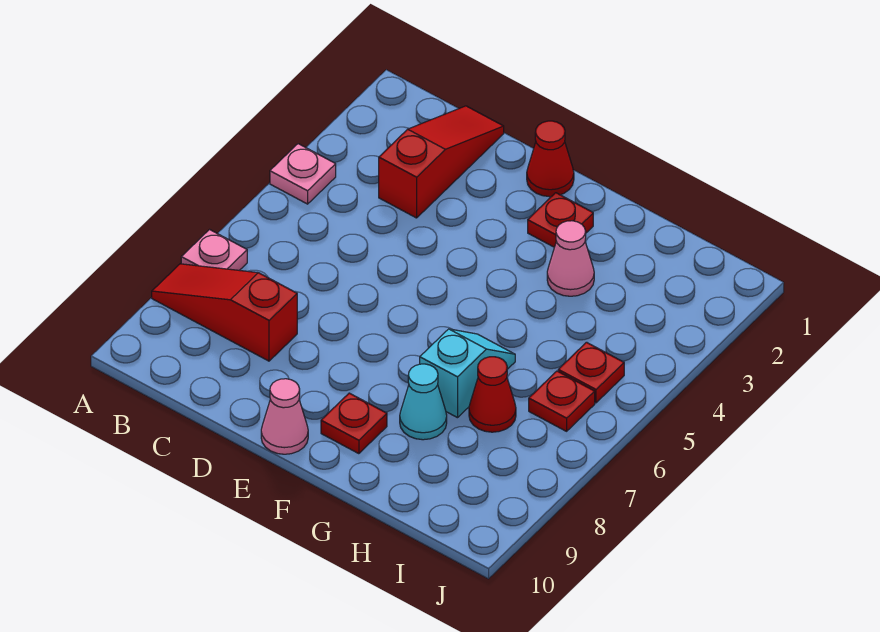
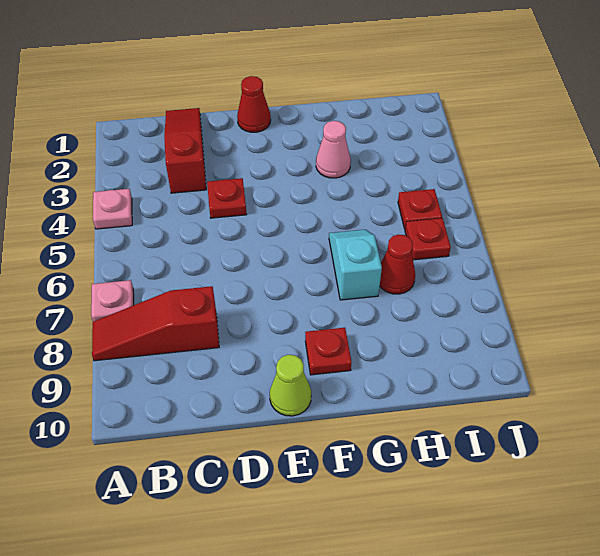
pink 1x1 cone [261,379,308,454] -> lime 1x1 cone [270,355,311,416]
red 1x1 plate [528,193,593,247] -> red 1x1 plate moved to [207,178,247,218]
cyan 1x1 cone [400,364,447,440] -> none

